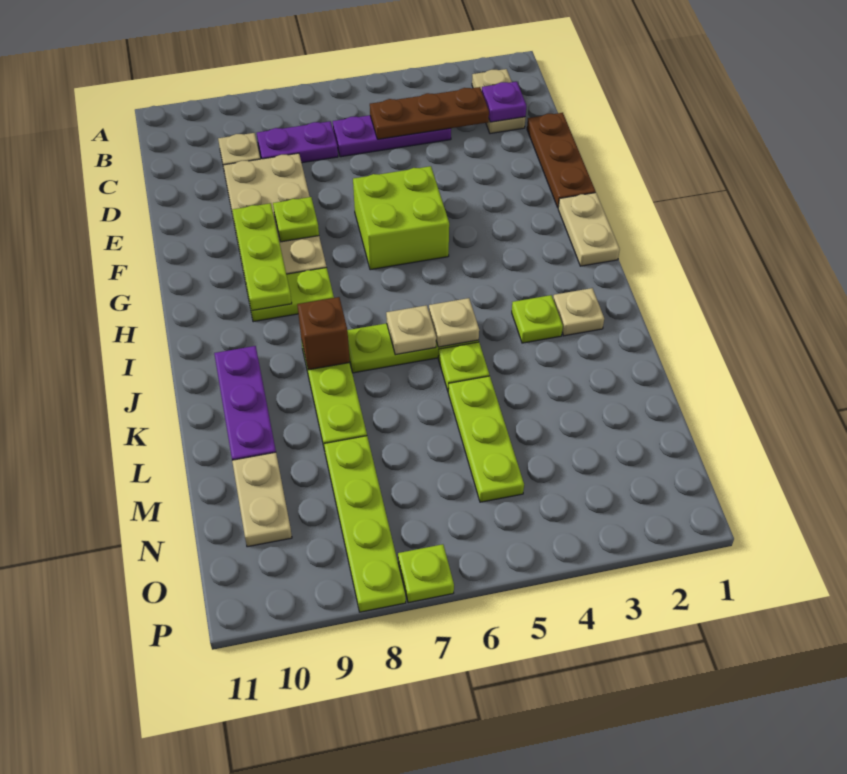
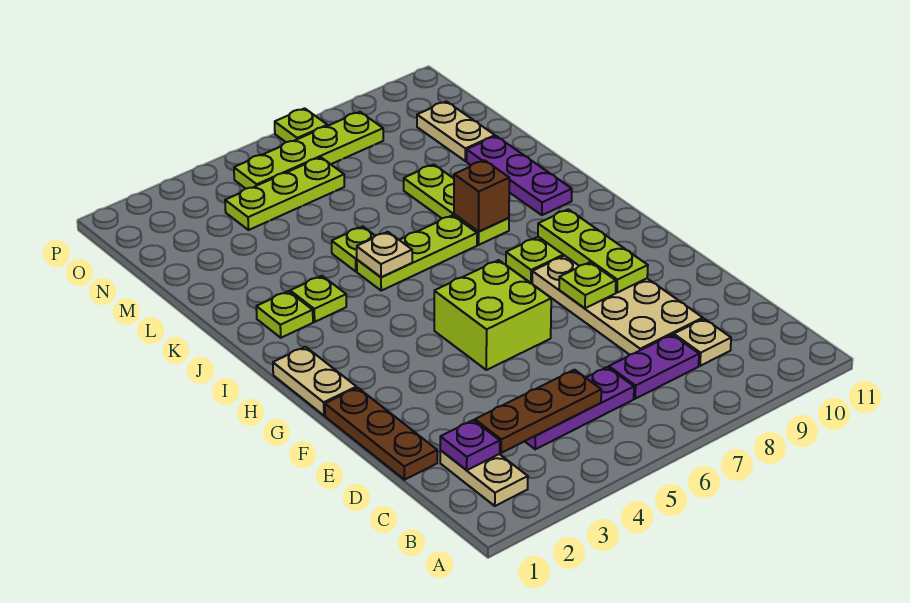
tan 1x1 plate [553,288,604,336] -> lime 1x1 plate [256,291,313,338]
tan 1x1 plate [386,305,436,355] -> none
lime 1x3 plate [448,376,524,502] -> lime 1x3 plate turned to [225,157,344,230]
lime 1x4 plate [324,436,406,612] -> lime 1x4 plate turned to [234,112,383,189]

